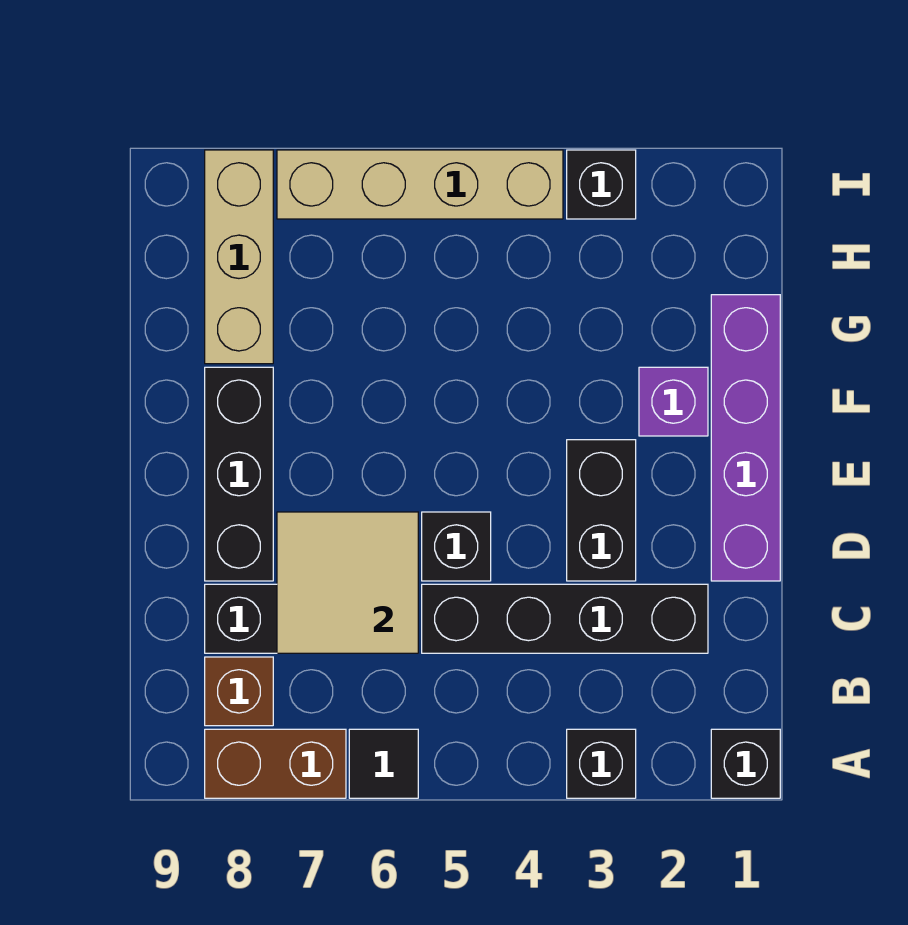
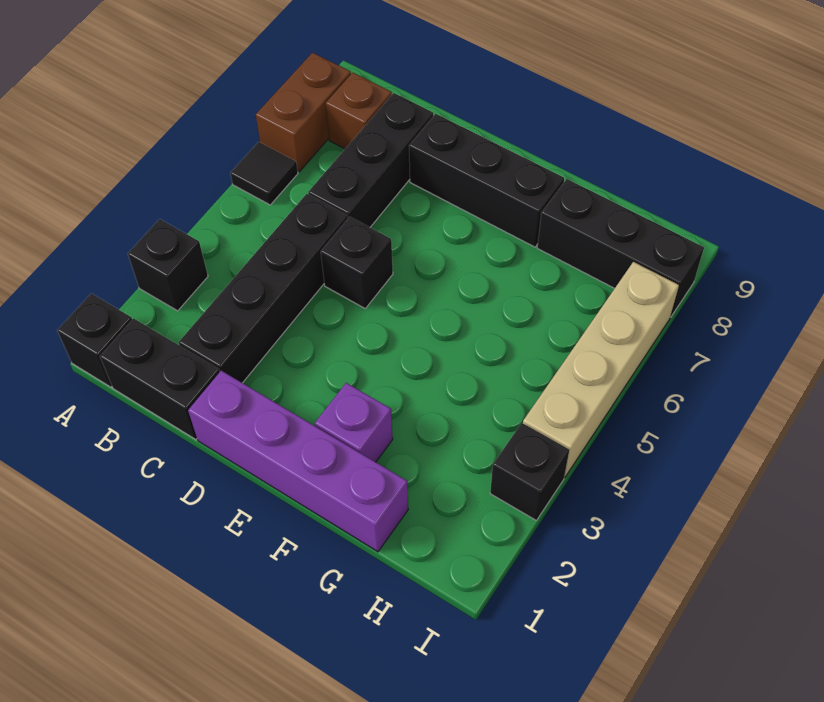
tan 2x2 tile [277,512,418,653] -> none
black 1x2 brick [567,440,636,581] -> black 1x2 brick moved to [100,319,220,439]
tan 1x3 brick [205,150,273,364] -> black 1x3 brick [537,179,704,317]

